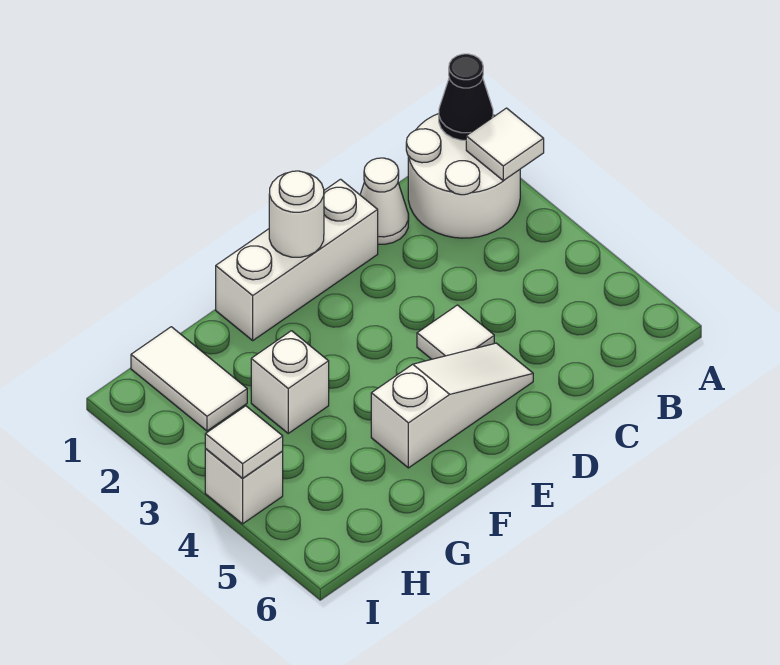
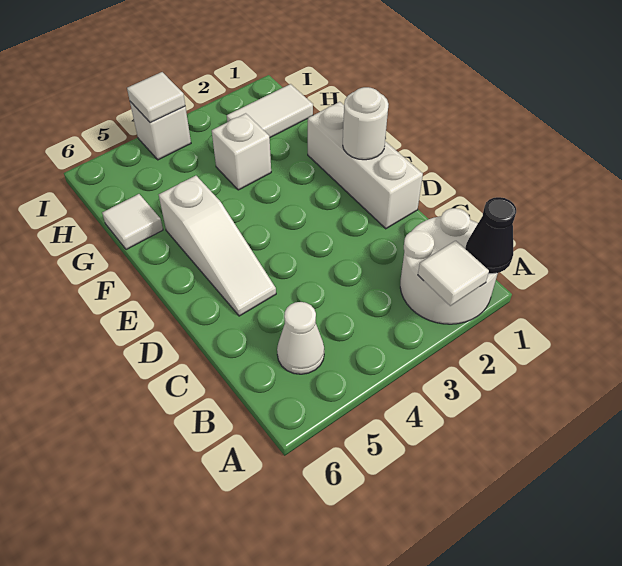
white 1x1 cone [360,158,409,244] -> white 1x1 cone moved to [277,302,324,374]
white 1x1 tile [417,305,494,359] -> white 1x1 tile moved to [102,194,163,250]

